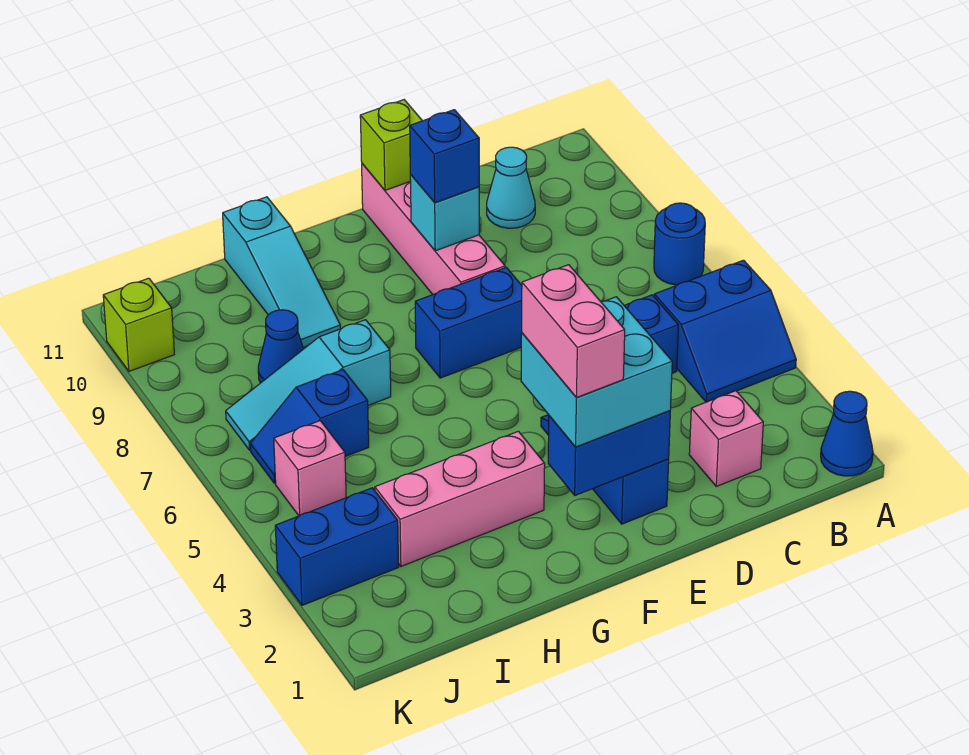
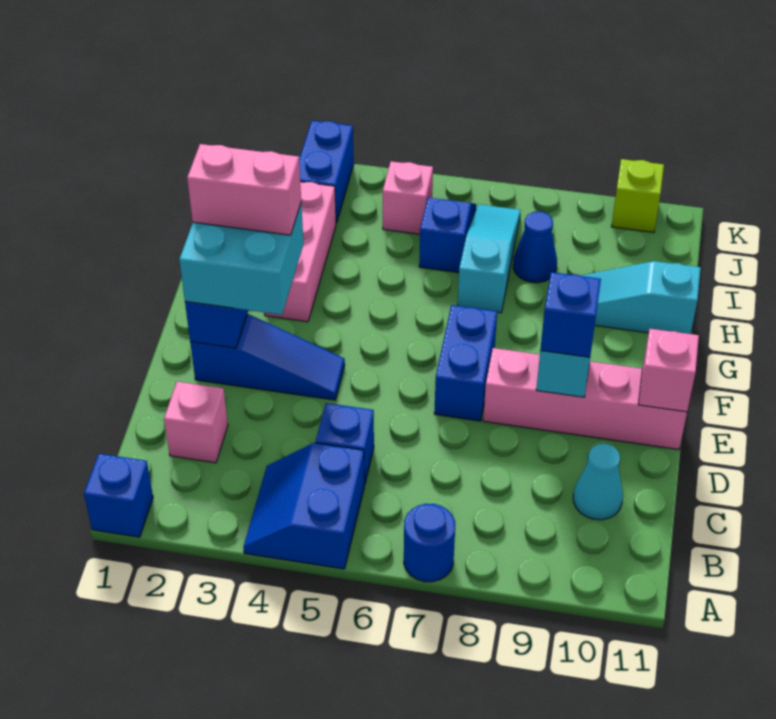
blue 1x1 cone [821,391,873,476] -> blue 1x1 brick [84,454,153,537]
lime 1x1 brick [360,100,422,190] -> pink 1x1 brick [638,329,699,412]

